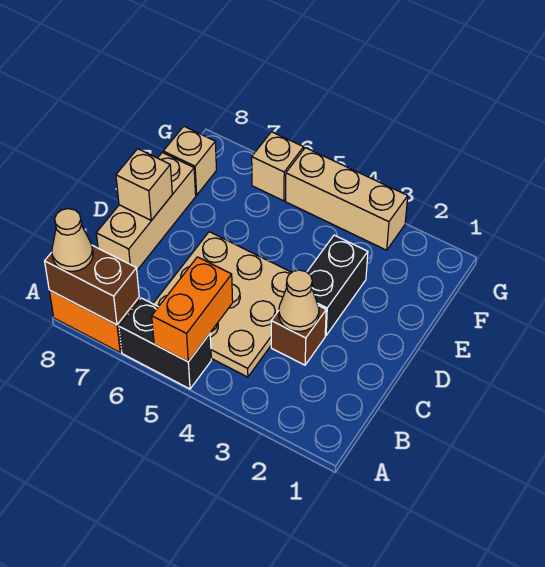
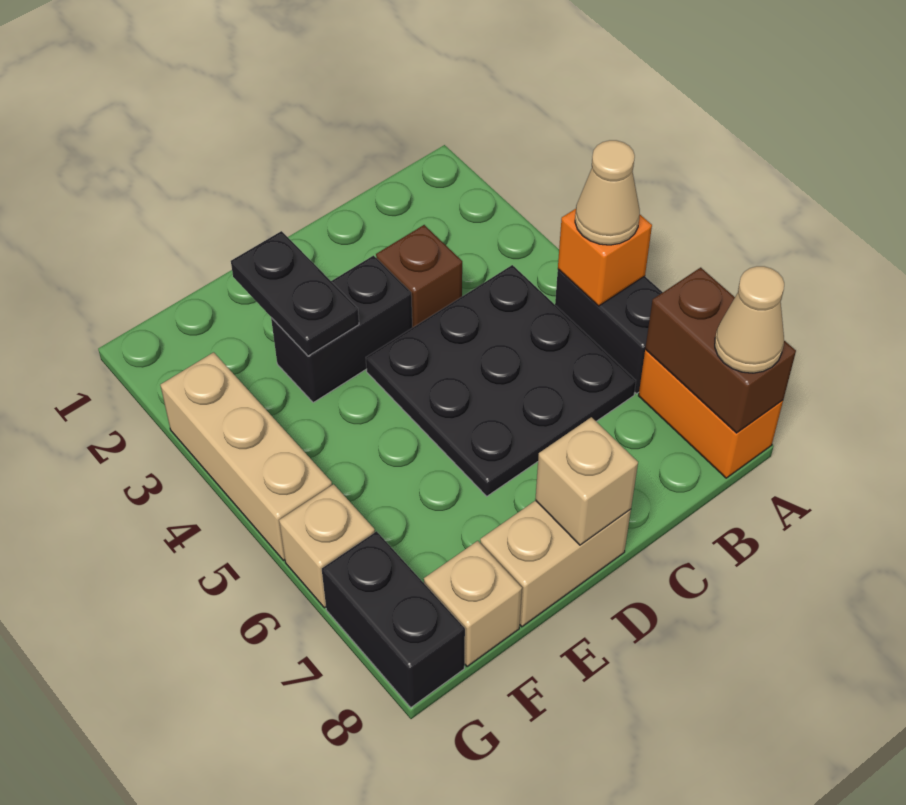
orange 1x2 brick [152,257,233,362] -> orange 1x1 brick [558,209,652,306]
tan 3x3 plate [153,232,292,377] -> black 3x3 plate [366,265,636,496]
tan 1x1 cone [279,270,319,331] -> tan 1x1 cone moved to [575,140,640,245]
tan 1x3 brick [96,152,196,270] -> tan 1x2 brick [480,500,631,627]
none -> black 1x2 plate [231,231,359,356]
none -> black 1x2 brick [322,531,465,707]

